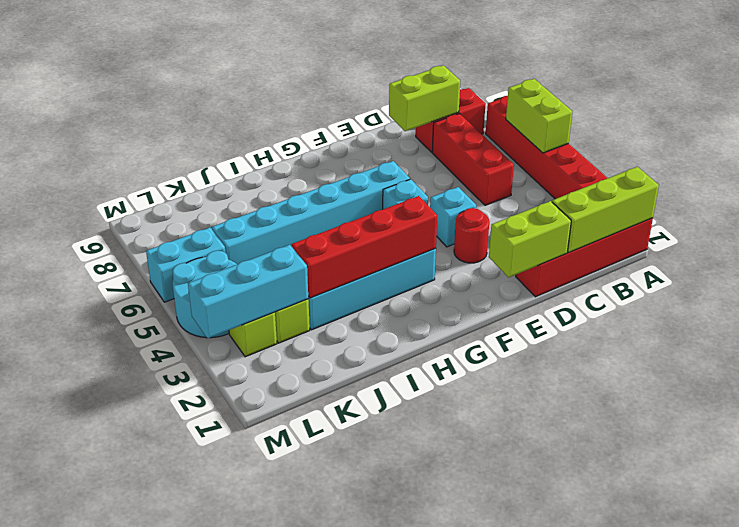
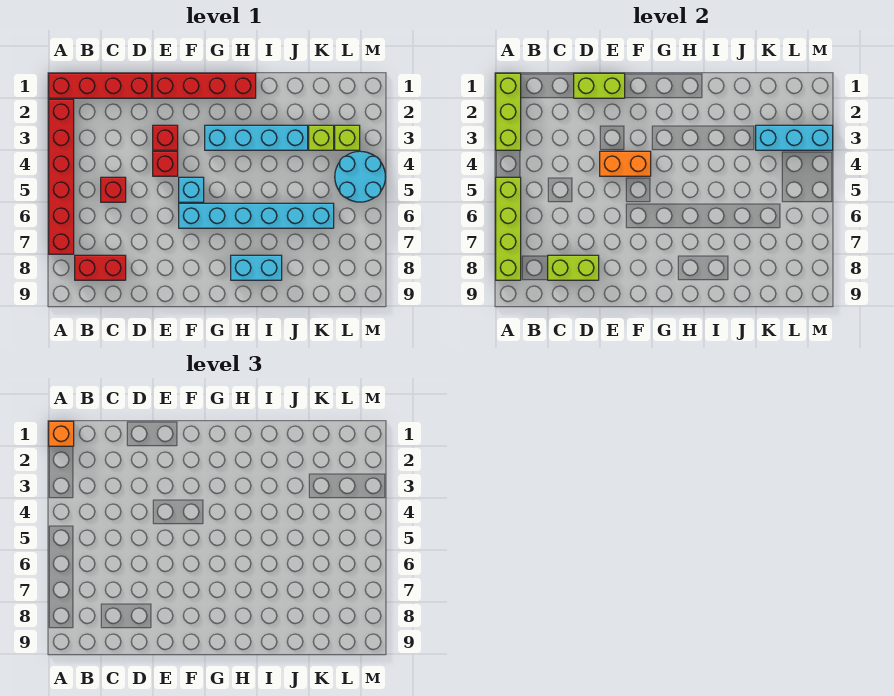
lime 1x3 brick [552,167,659,252] -> lime 1x3 brick turned to [496,73,521,150]
none -> orange 1x1 brick [49,421,74,446]
lime 1x2 brick [506,79,573,153] -> lime 1x4 brick [496,177,521,280]
red 1x3 brick [432,114,514,205] -> red 1x1 brick [101,177,126,202]
red 1x1 round brick [454,208,489,263] -> red 1x1 brick [153,125,178,150]
cyan 1x1 brick [430,187,476,247] -> red 1x1 brick [153,151,178,176]
none -> orange 1x2 brick [600,151,651,176]
red 1x4 brick [292,196,437,298] -> red 1x4 brick moved to [153,73,256,98]
cyan 1x2 brick [146,228,226,302] -> cyan 1x2 brick moved to [231,255,282,280]

